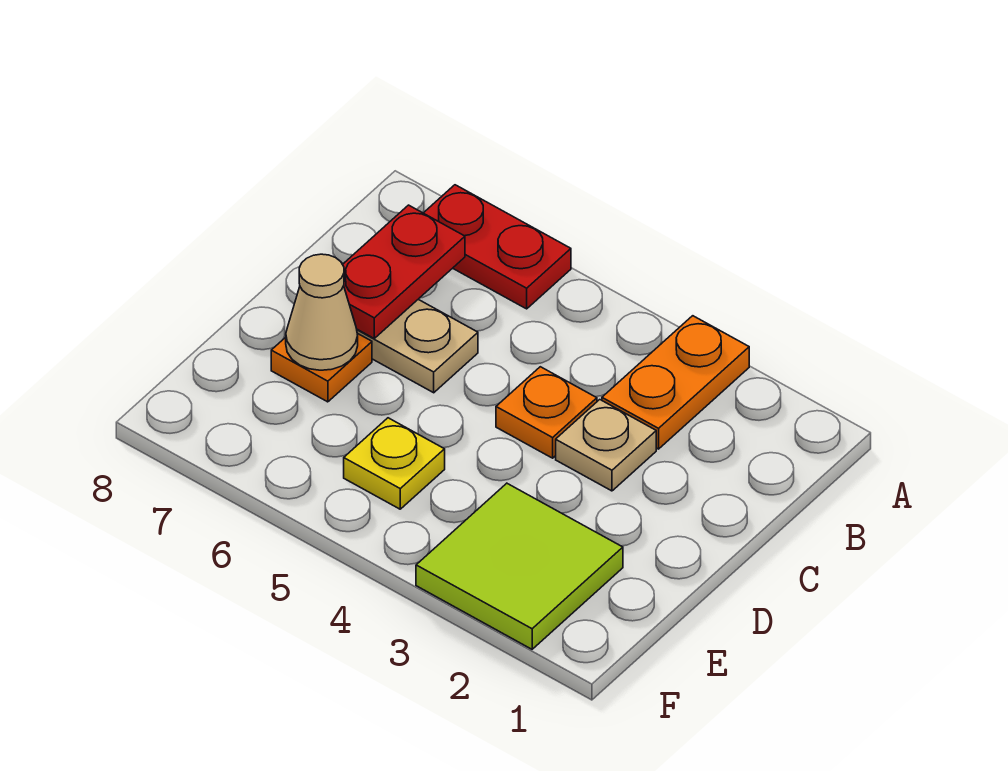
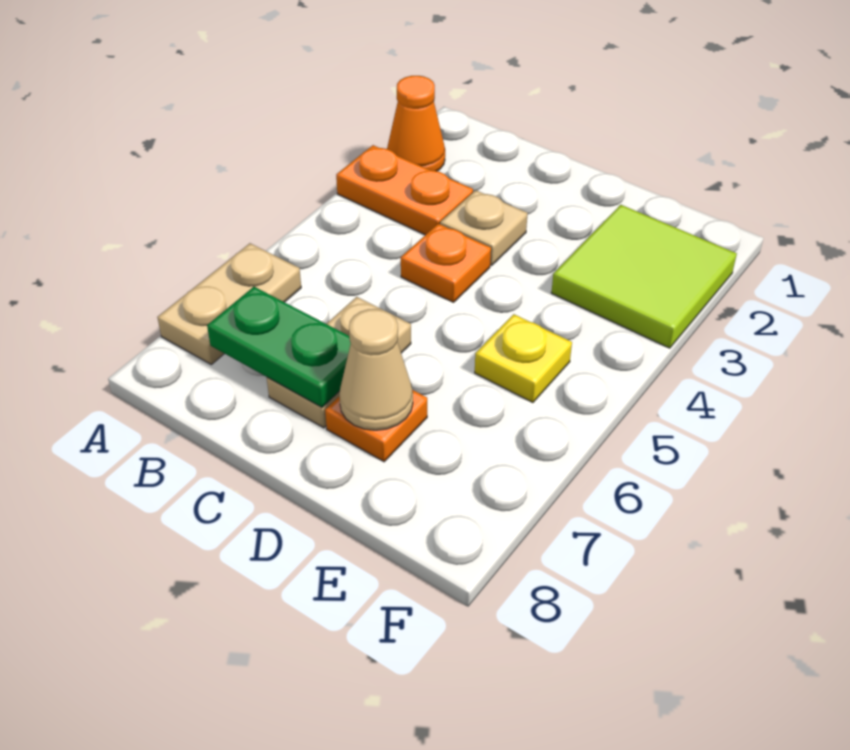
none -> orange 1x1 cone [387,76,445,171]
red 1x2 plate [424,185,571,309] -> tan 1x2 plate [157,243,301,364]
red 1x2 plate [343,205,465,338] -> green 1x2 plate [207,287,351,407]

